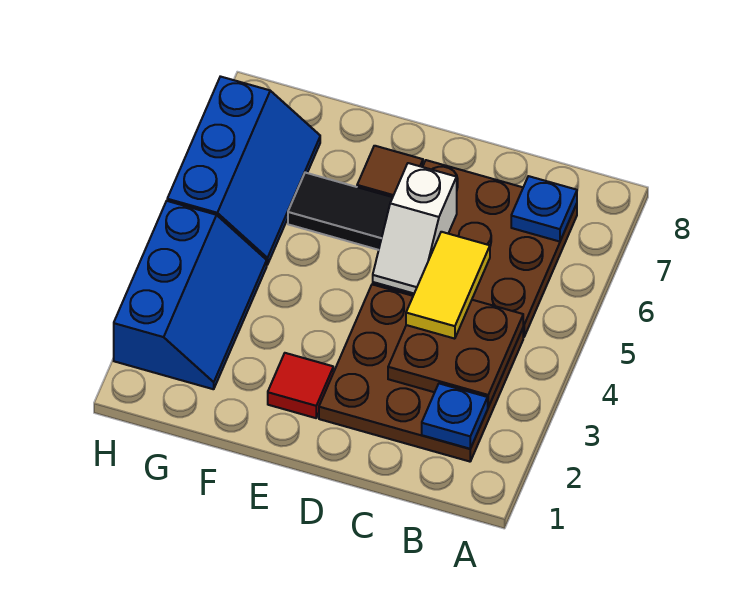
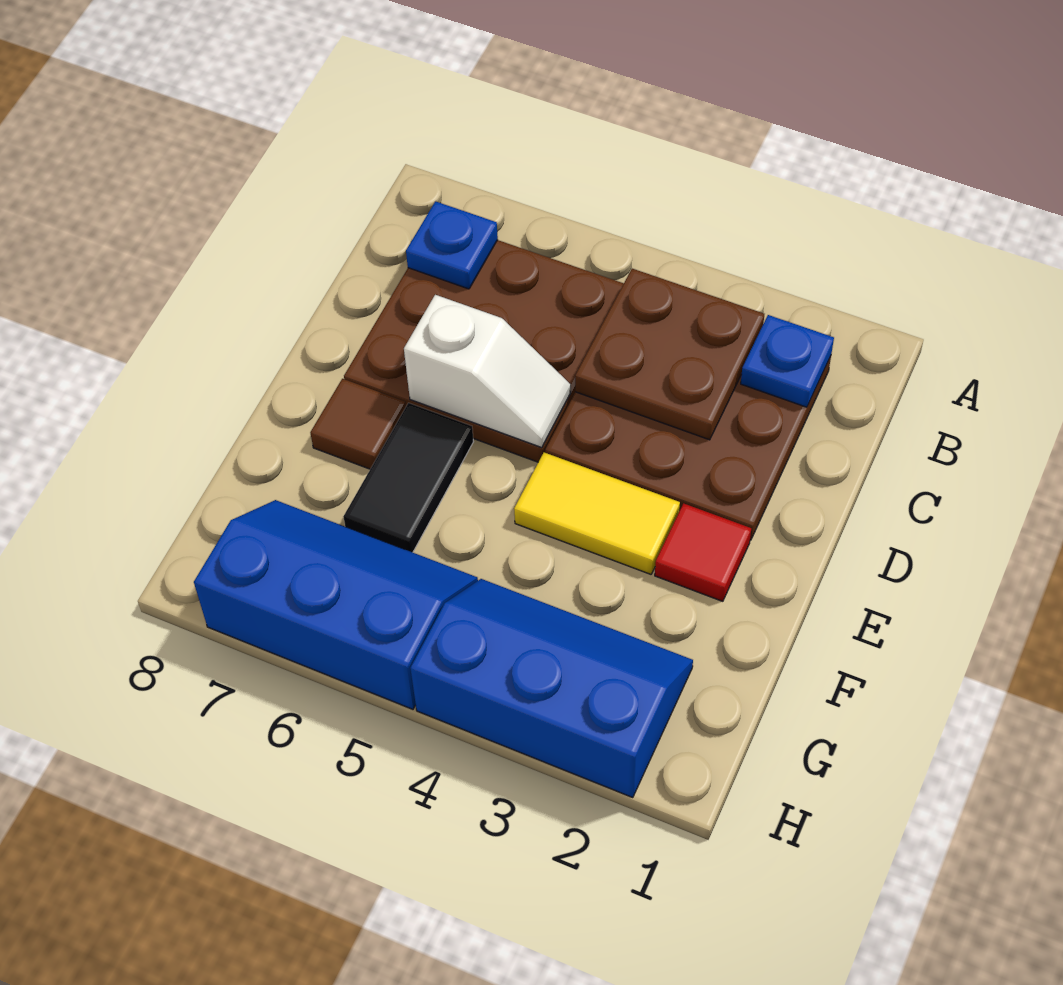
yellow 1x2 tile [406,232,490,339] -> yellow 1x2 tile moved to [514,453,680,574]

